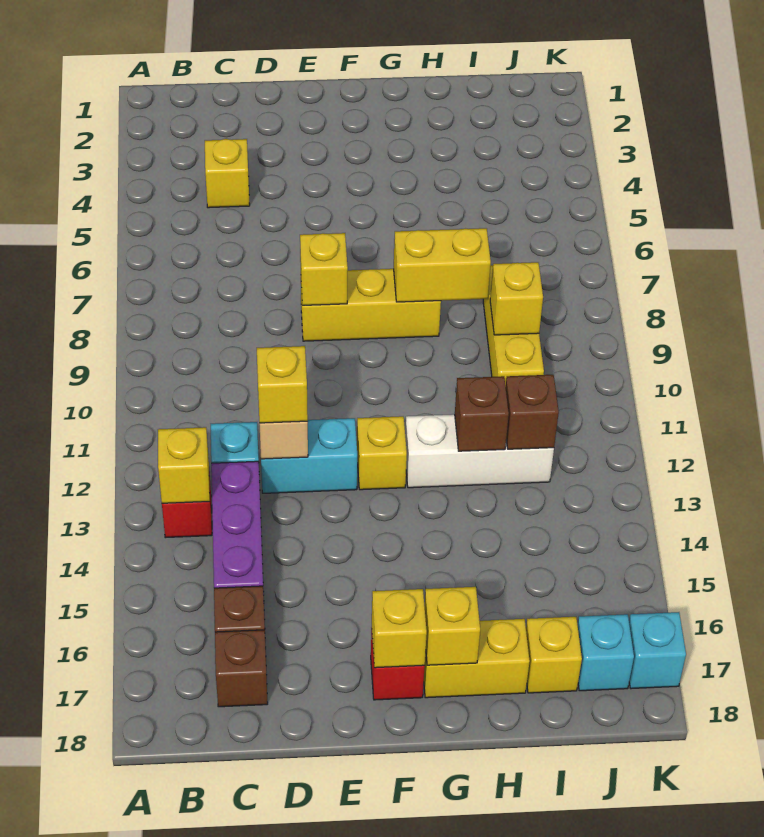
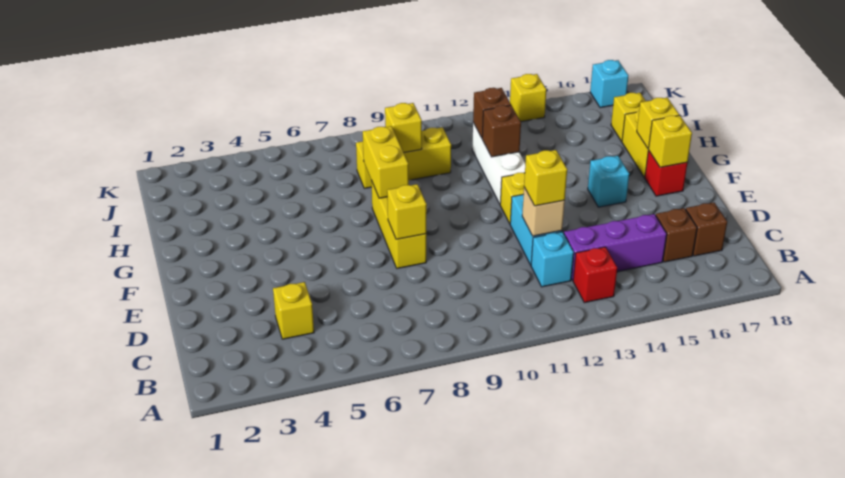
yellow 1x1 brick [158,427,210,503] -> yellow 1x1 brick moved to [510,74,546,122]
cyan 1x1 brick [578,614,634,691] -> cyan 1x1 brick moved to [588,156,629,207]

